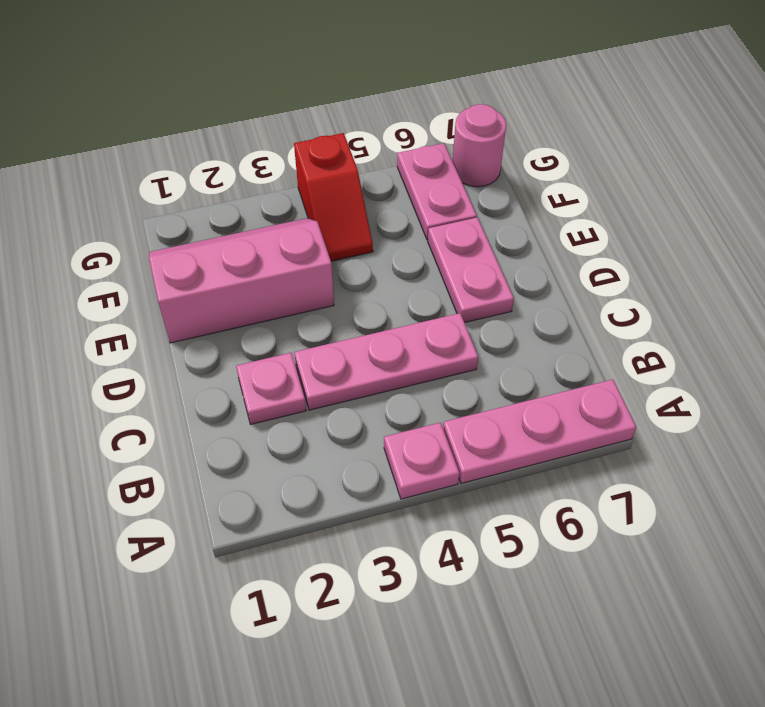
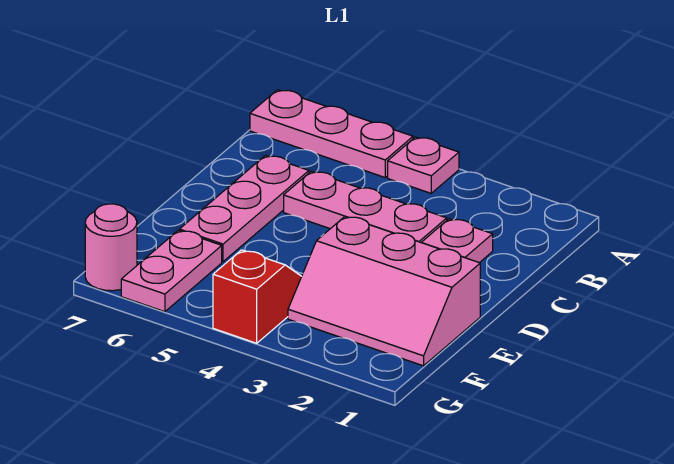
pink 1x2 plate [428,217,514,323] -> pink 1x3 plate [179,155,309,262]

